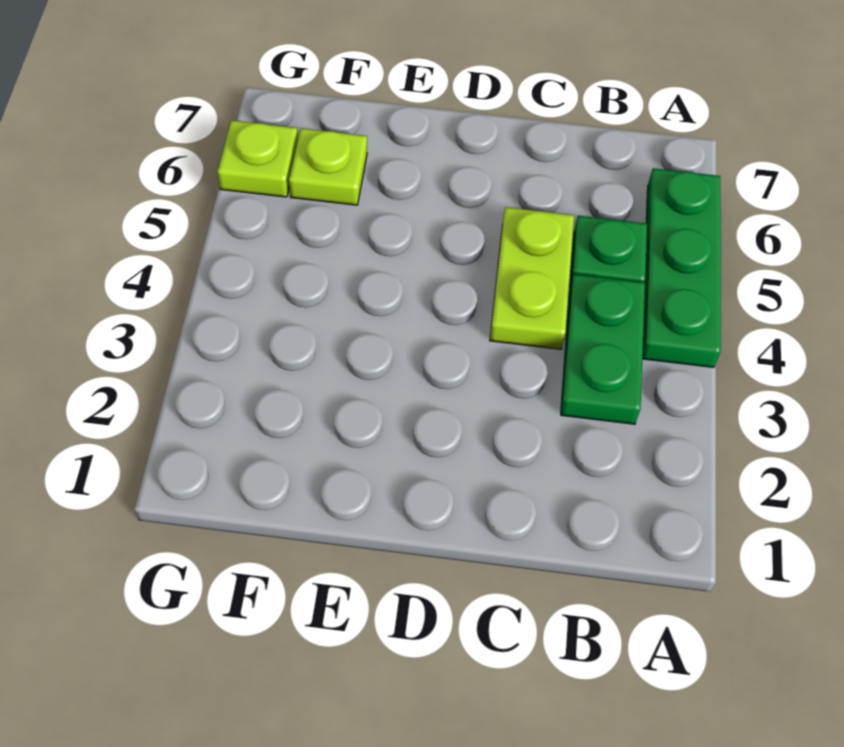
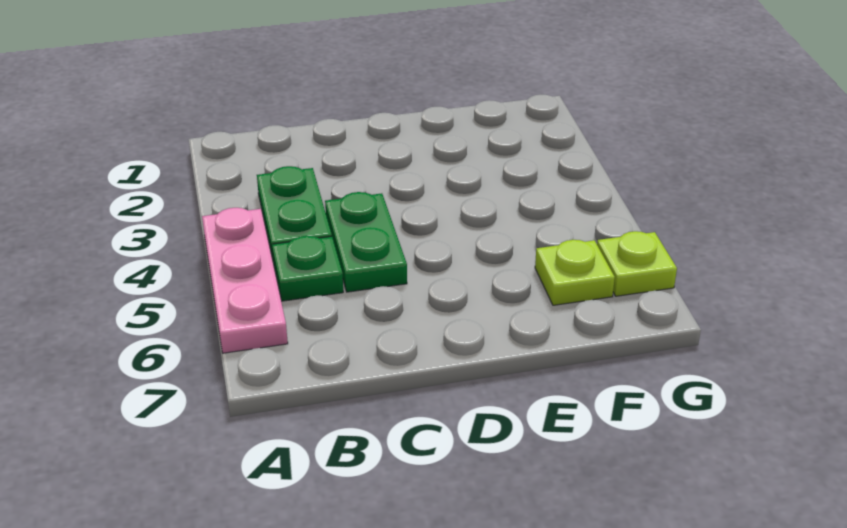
green 1x3 plate [642,168,721,367] -> pink 1x3 plate [202,208,288,353]
lime 1x2 plate [490,207,574,349] -> green 1x2 plate [325,192,407,292]

